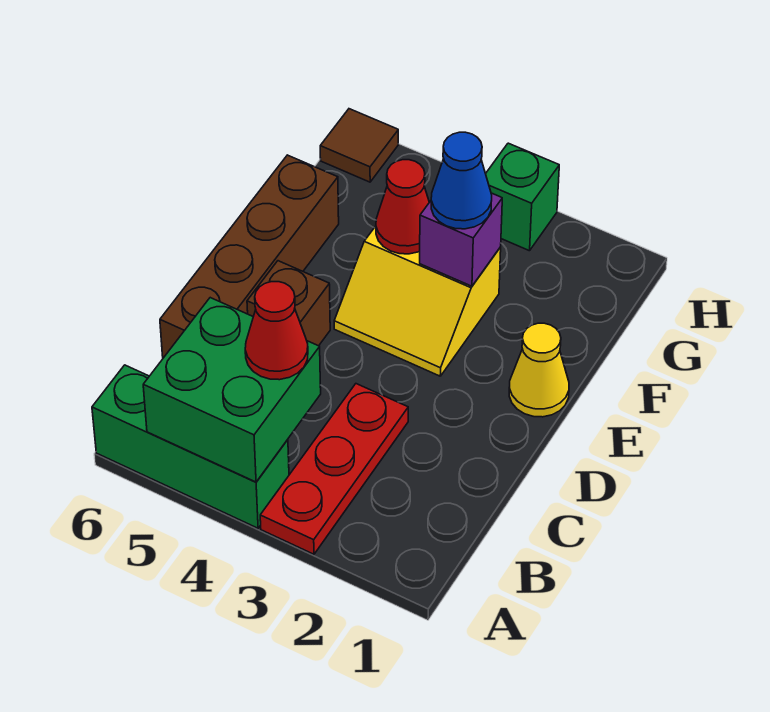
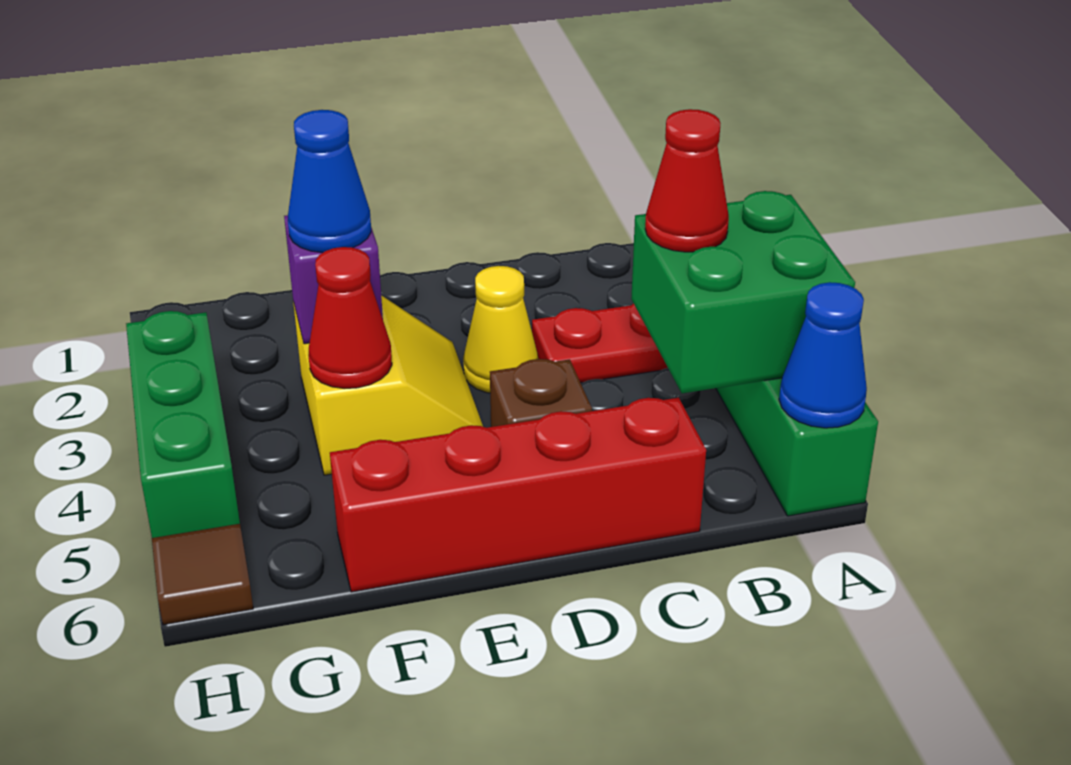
none -> blue 1x1 cone [779,282,867,428]
brown 1x4 brick [160,155,339,358] -> red 1x4 brick [330,398,706,592]
yellow 1x1 cone [509,323,569,417] -> yellow 1x1 cone moved to [463,266,538,393]
green 1x1 brick [486,143,559,251] -> green 1x3 brick [126,311,240,538]

